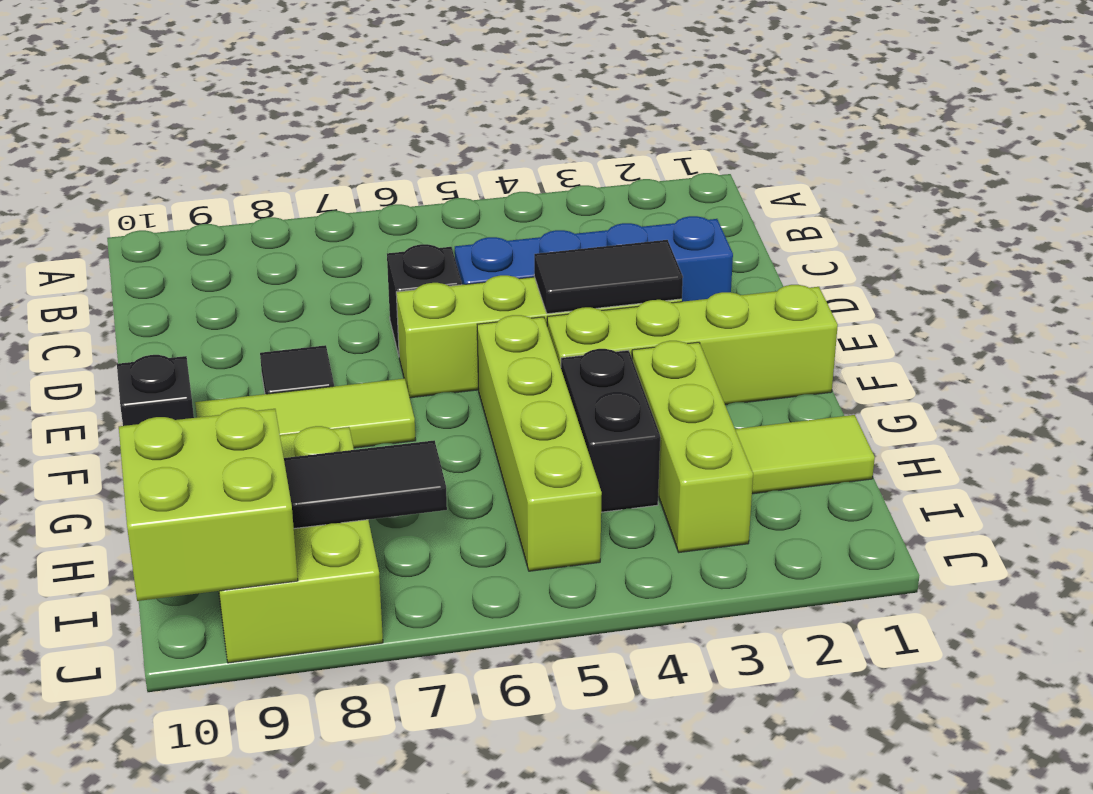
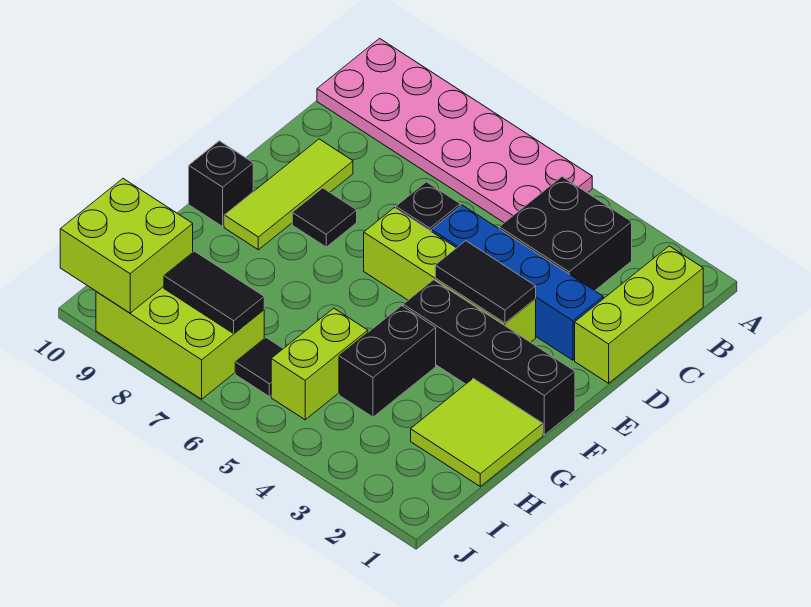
none -> pink 2x6 plate [317,38,592,223]
none -> black 2x2 brick [499,177,632,291]
lime 1x4 brick [547,285,838,405] -> black 1x4 brick [403,280,575,435]
lime 1x4 brick [477,315,602,571] -> lime 1x2 brick [271,308,368,420]
lime 1x3 tile [195,378,416,448] -> lime 1x3 tile turned to [224,139,353,250]
lime 1x3 brick [632,341,753,552] -> lime 1x3 brick moved to [575,246,703,383]
lime 1x2 tile [735,415,875,494] -> lime 2x2 tile [411,379,543,486]
lime 2x3 brick [219,426,383,663] -> lime 2x3 brick turned to [96,286,264,399]
none -> black 1x1 tile [235,338,283,397]

